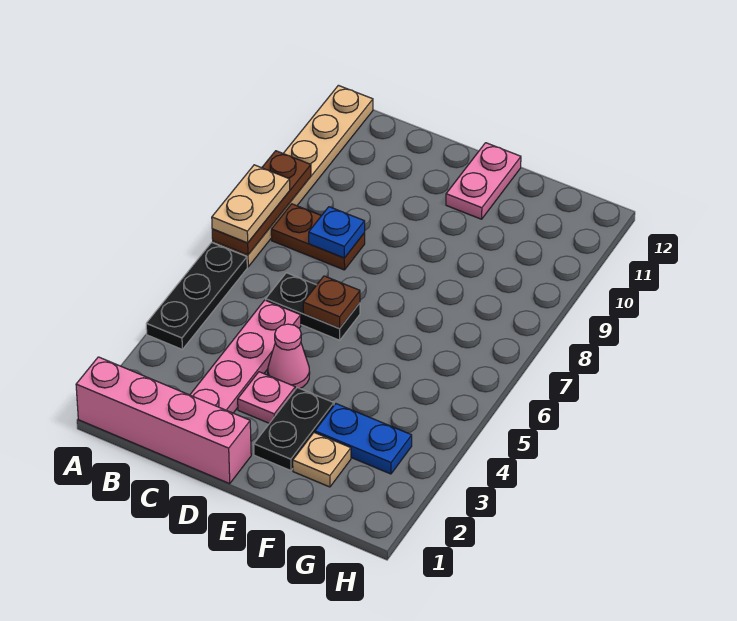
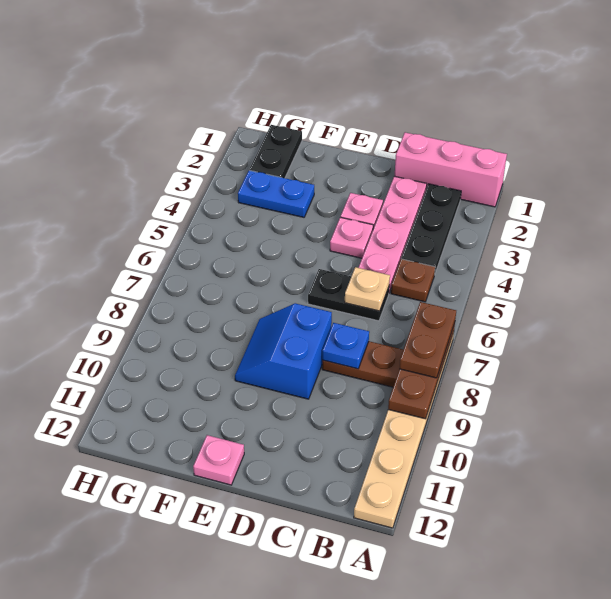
pink 1x4 brick [76,357,251,484] -> pink 1x3 brick [395,132,507,207]
black 1x3 plate [146,242,247,349] -> black 1x3 plate moved to [401,184,461,273]
tan 1x2 plate [212,165,290,243] -> brown 1x2 plate [400,302,456,378]
pink 1x1 cone [268,324,310,389] -> pink 1x1 plate [330,217,373,258]
brown 1x1 plate [303,276,360,328] -> brown 1x1 plate moved to [391,259,435,302]
none -> blue 2x2 slope [235,303,332,399]
black 1x2 plate [254,388,334,471] -> black 1x2 plate moved to [249,125,302,178]
pink 1x2 plate [446,143,521,219] -> pink 1x1 plate [193,435,244,485]
tan 1x1 plate [293,433,351,487] -> tan 1x1 plate moved to [345,267,390,311]

